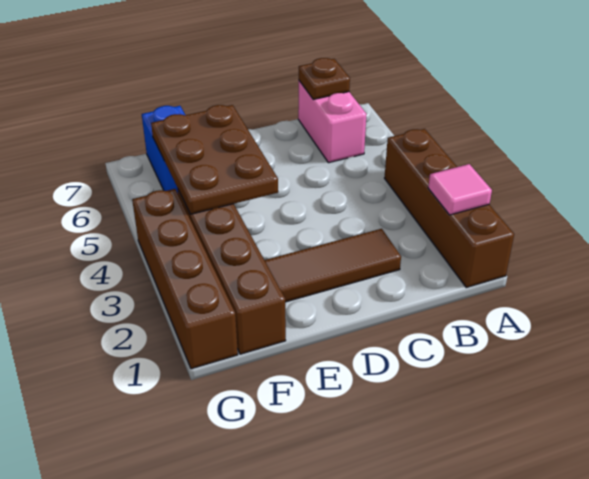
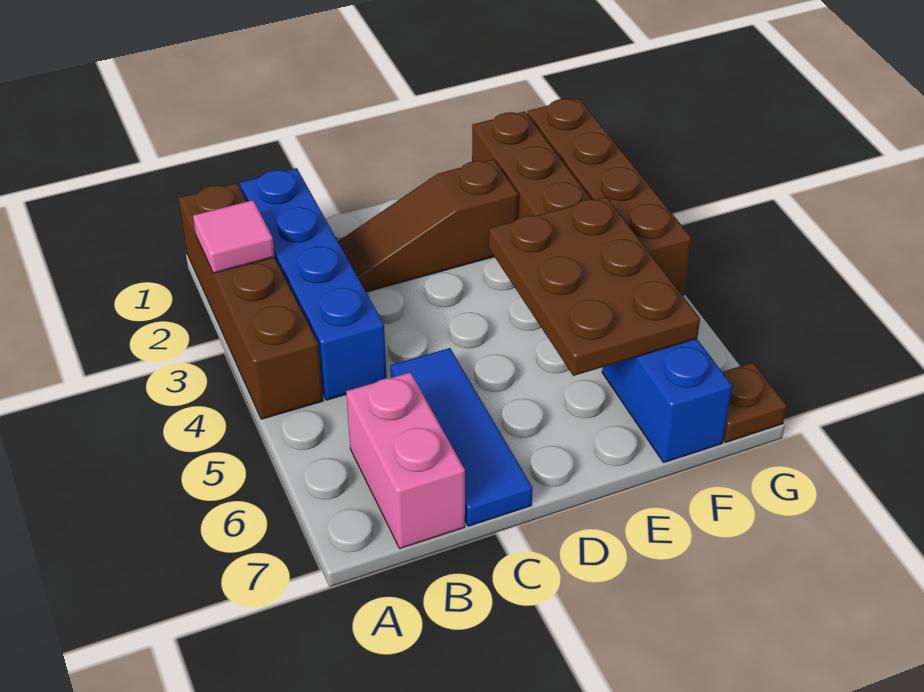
none -> blue 1x4 brick [240,168,387,400]
brown 1x1 plate [299,58,350,99] -> brown 1x1 plate moved to [723,362,787,443]
brown 1x3 tile [265,229,401,302] -> brown 1x3 slope [338,159,518,292]
none -> blue 1x3 tile [390,348,533,526]

